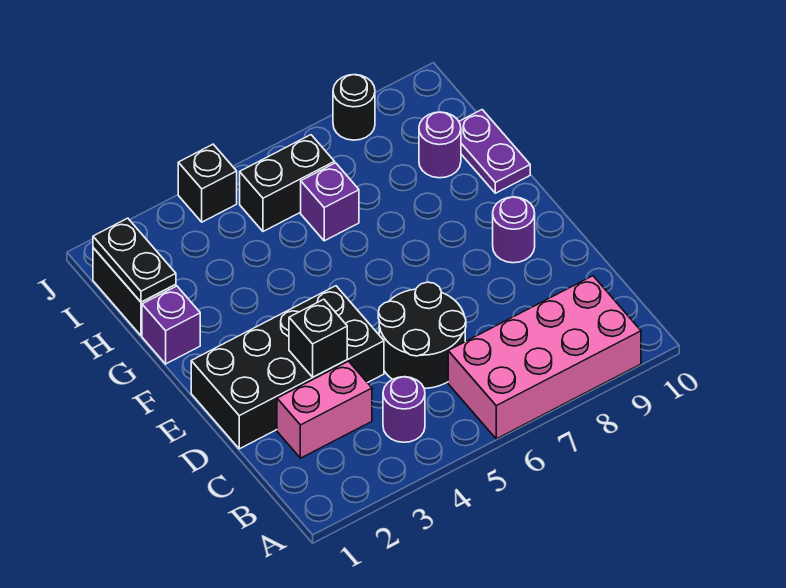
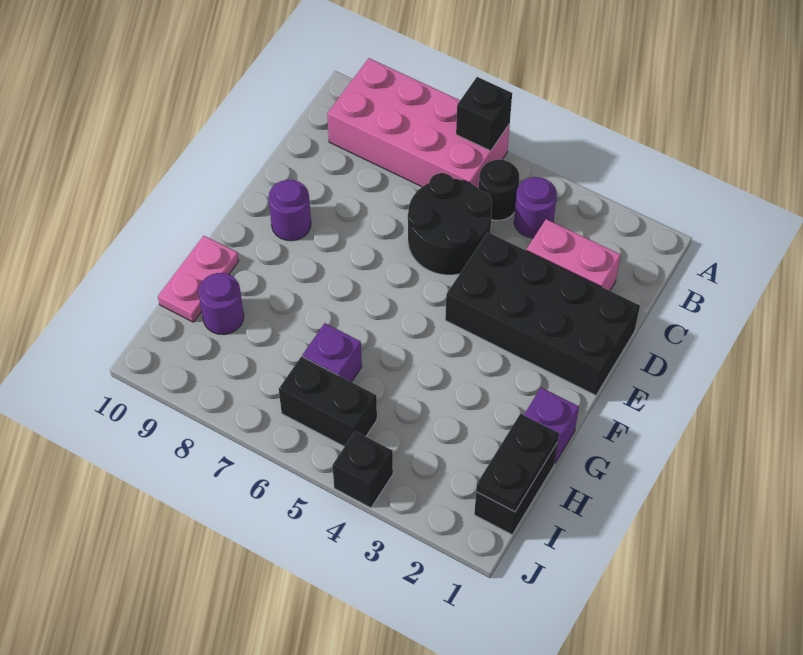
black 1x1 brick [289,299,347,377] -> black 1x1 brick moved to [456,77,512,151]
purple 1x2 plate [459,110,530,193] -> pink 1x2 plate [158,236,239,322]
black 1x1 round brick [333,75,375,140] -> black 1x1 round brick moved to [479,160,519,220]

